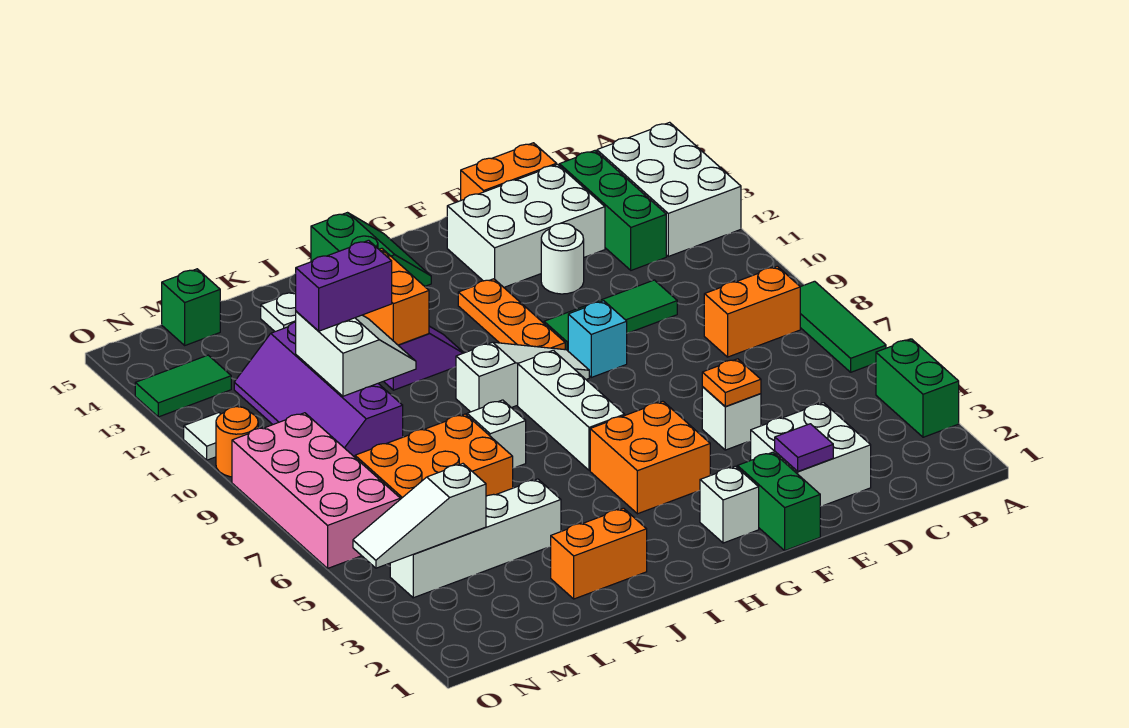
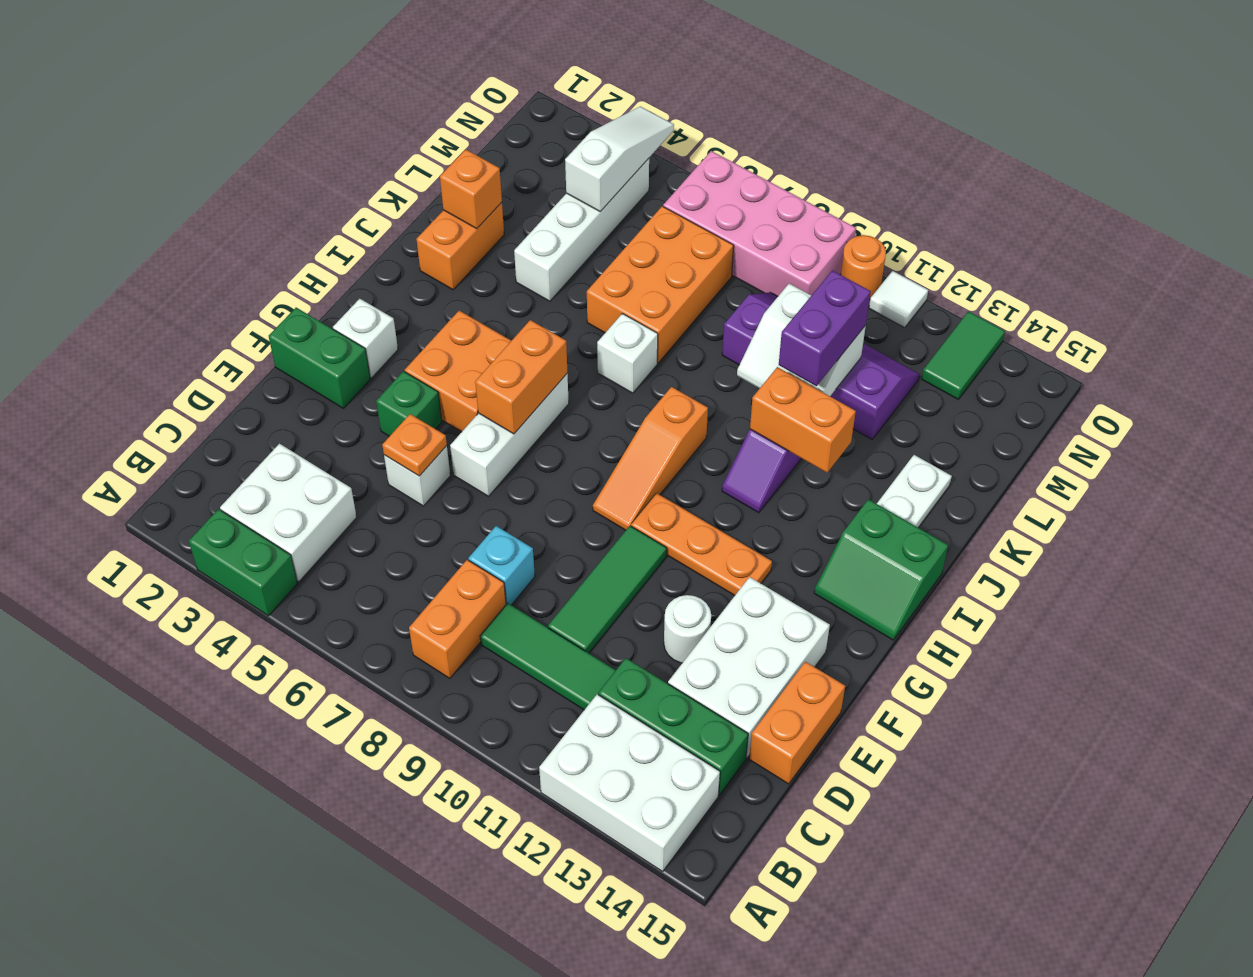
green 1x3 tile [800,281,886,372] -> green 1x3 tile moved to [480,603,616,710]
white 2x2 brick [751,403,871,506] -> white 2x2 brick moved to [220,444,357,582]
purple 1x1 tile [775,424,833,471] -> none
cyan 1x1 brick [568,301,627,377] -> cyan 1x1 brick moved to [468,526,535,605]
none -> orange 1x2 brick [475,320,567,434]
white 1x3 slope [456,342,589,412] -> orange 1x3 slope [593,387,708,530]
white 1x3 brick [518,350,625,470] -> white 1x3 brick turned to [450,373,569,496]
none -> orange 1x1 brick [440,149,502,229]
green 1x1 brick [162,269,220,345] -> green 1x1 brick moved to [376,371,442,436]

